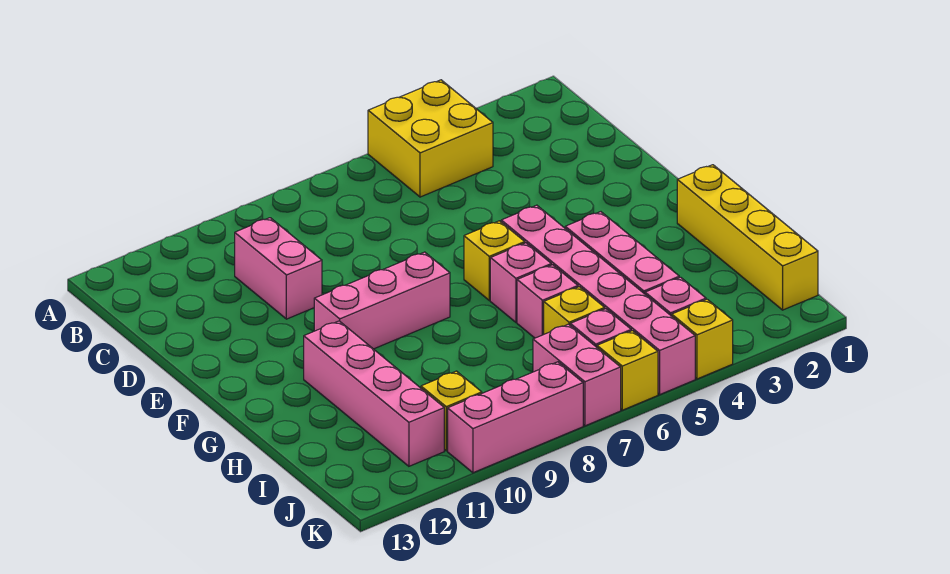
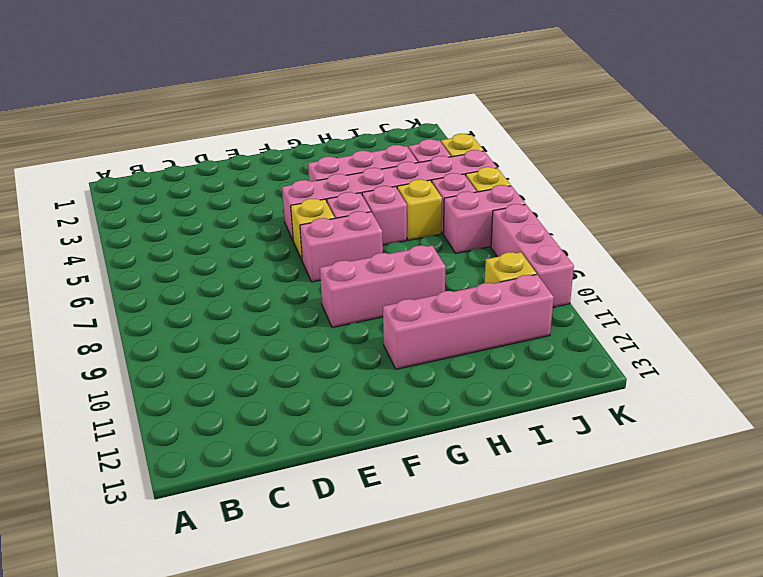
yellow 2x2 brick [368,80,493,197] -> none
pink 1x2 brick [235,218,322,319] -> pink 1x2 brick moved to [300,211,383,282]
pink 1x3 brick [314,252,450,349] -> pink 1x3 brick turned to [320,245,445,328]
yellow 1x4 brick [677,165,818,310] -> none

